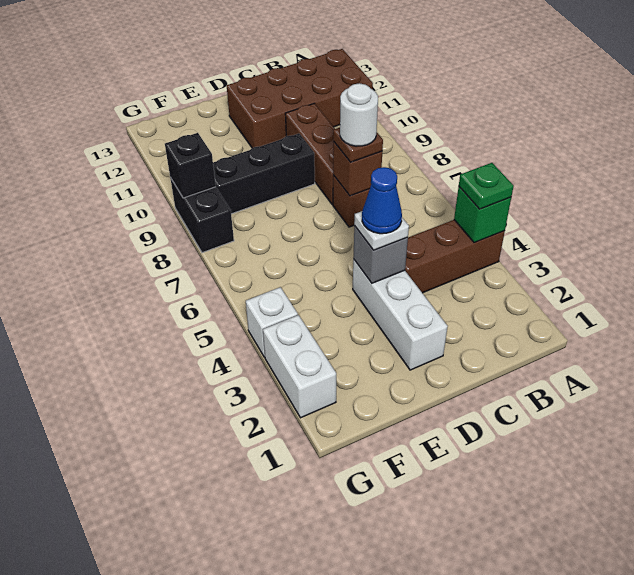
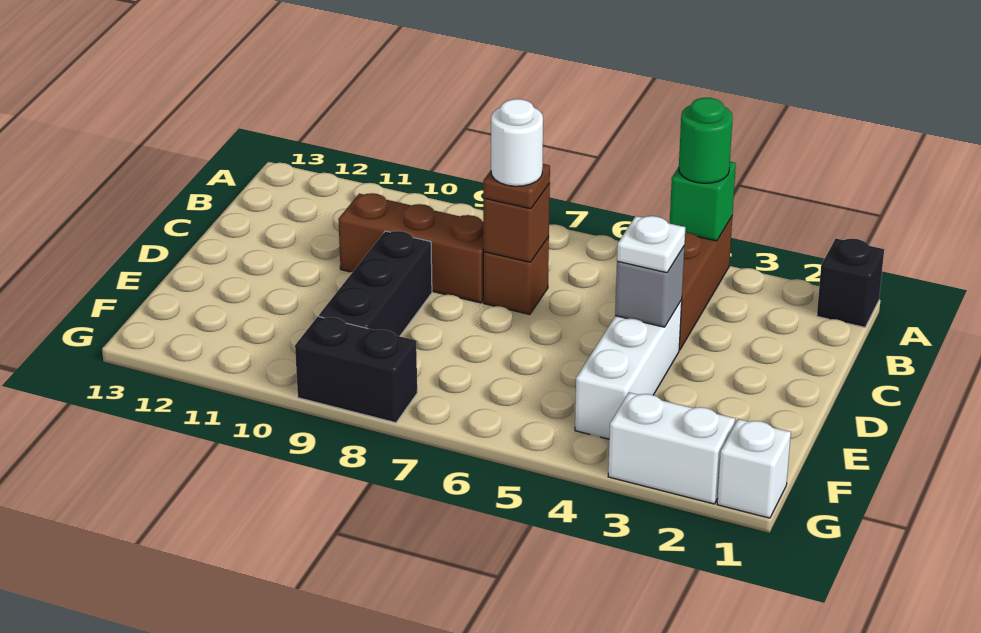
green 1x1 plate [459,163,514,209] -> green 1x1 round brick [679,98,733,183]
brown 2x4 brick [227,49,373,148] -> none
white 1x3 brick [353,259,448,370] -> white 1x3 brick turned to [575,300,682,439]
blue 1x1 cone [362,167,402,234] -> none
white 1x1 brick [246,287,298,357] -> white 1x1 brick moved to [717,419,791,518]
black 1x1 brick [165,133,216,198] -> black 1x1 brick moved to [817,239,884,327]

